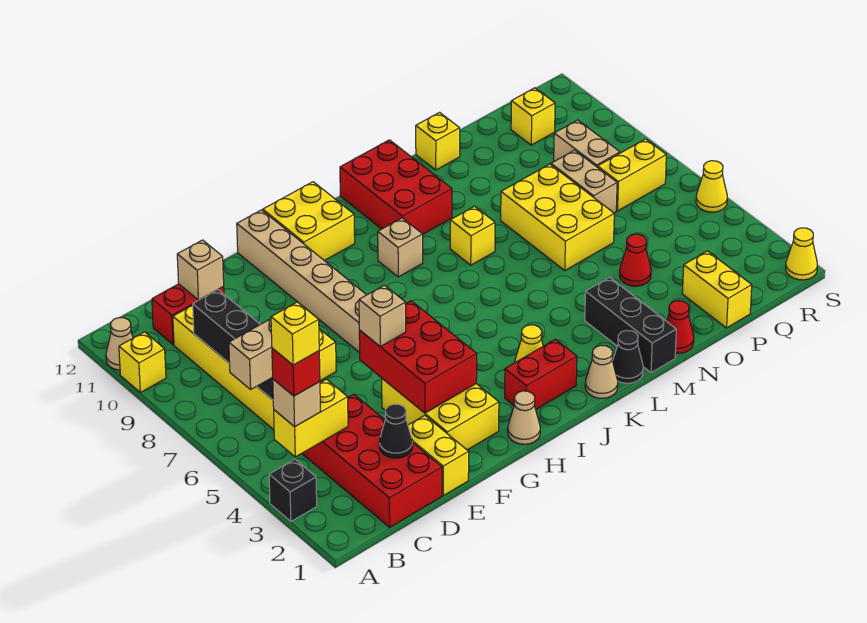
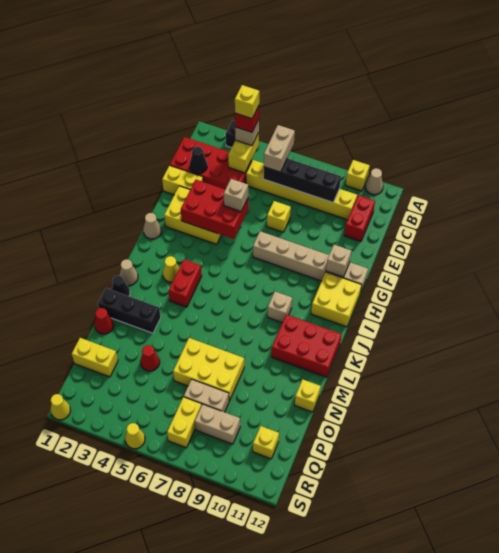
tan 1x1 brick [177,240,224,300] -> tan 1x1 brick moved to [326,245,351,277]
red 1x2 brick [505,339,577,409] -> red 1x2 brick moved to [169,259,202,307]
yellow 1x1 brick [450,206,495,265] -> none

